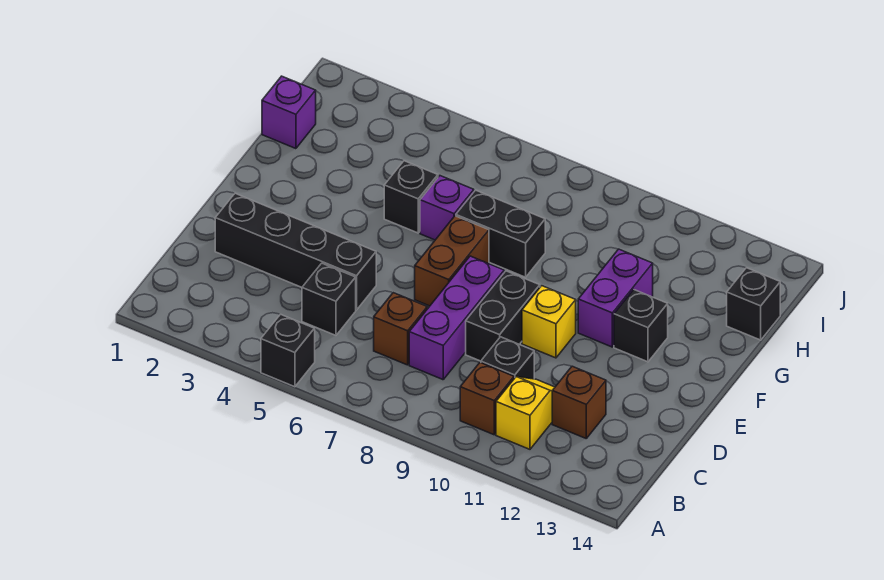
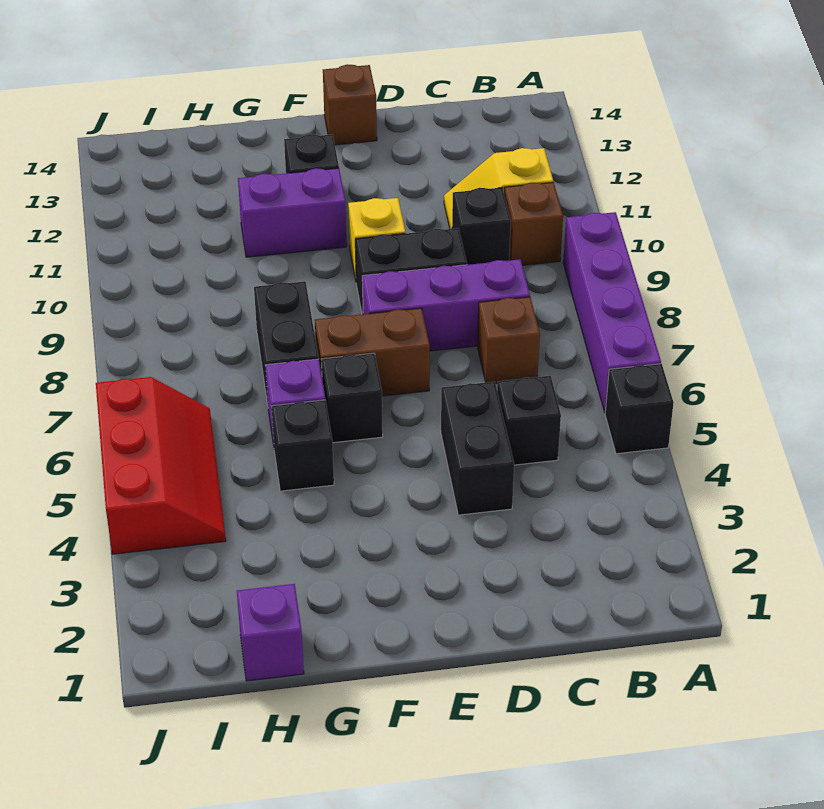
none -> purple 1x4 brick [563,212,661,412]
brown 1x1 brick [552,366,606,438] -> brown 1x1 brick moved to [323,64,377,145]
black 1x4 brick [215,193,376,310] -> black 1x2 brick [441,382,514,515]
black 1x1 brick [727,268,780,340] -> black 1x1 brick moved to [321,353,383,443]
none -> red 2x3 slope [96,377,226,554]

